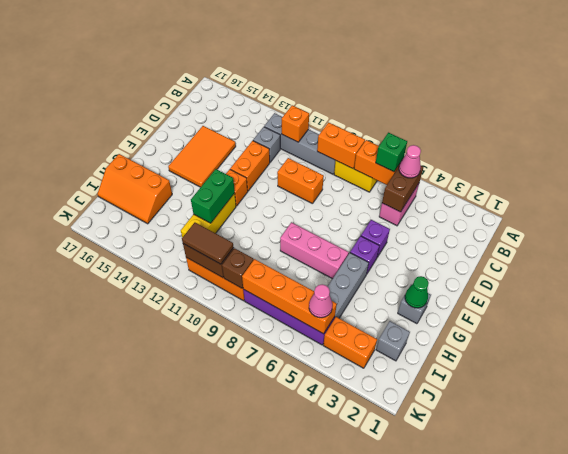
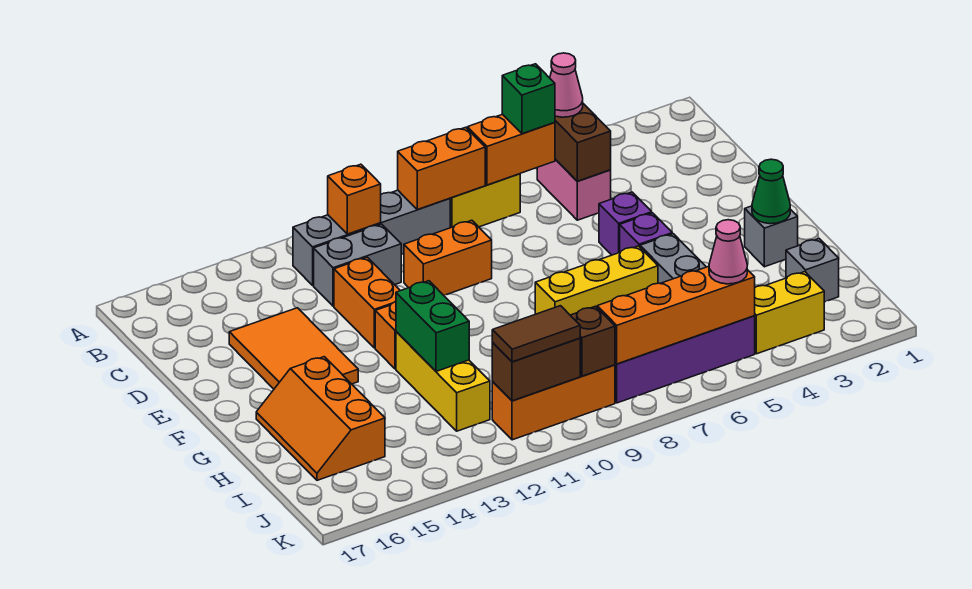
grey 1x1 brick [253,127,280,162] -> grey 1x2 brick [314,224,401,306]
pink 1x3 brick [280,222,349,279] -> yellow 1x3 brick [535,246,658,315]
orange 2x3 slope [98,154,172,224] -> orange 2x3 slope turned to [256,357,385,480]
orange 1x2 brick [323,317,377,368] -> yellow 1x2 brick [755,272,824,354]

